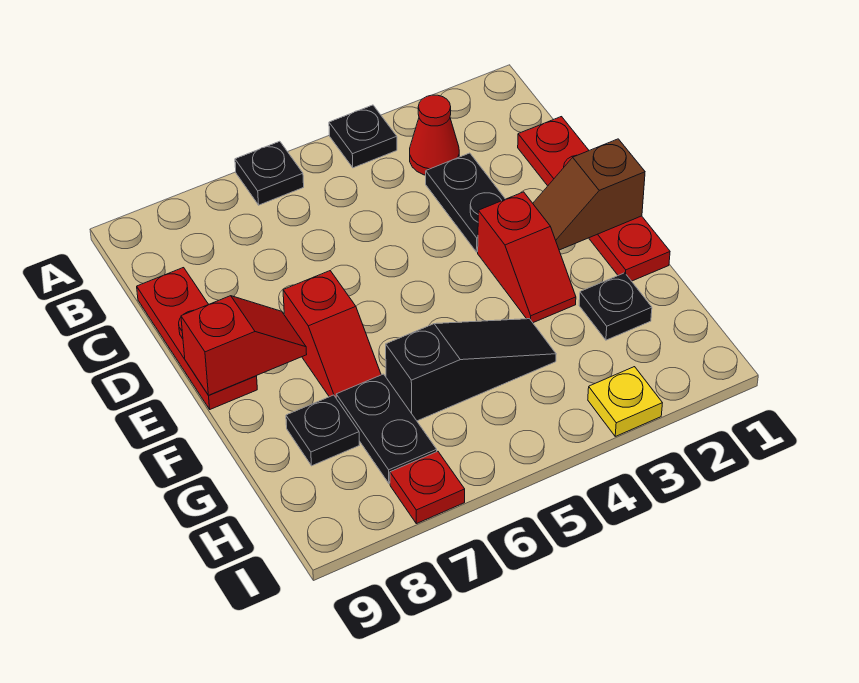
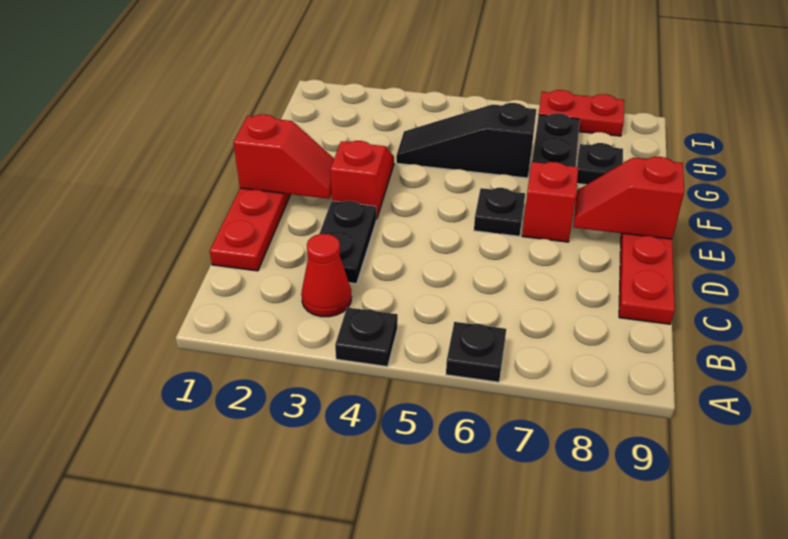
brown 1x2 slope [533,139,645,250] -> red 1x2 slope [234,114,334,199]
black 1x1 plate [579,273,652,340] -> black 1x1 plate moved to [474,188,525,236]
yellow 1x1 plate [588,367,662,436] -> none
red 1x1 plate [390,451,465,524] -> red 1x2 plate [539,90,624,136]

